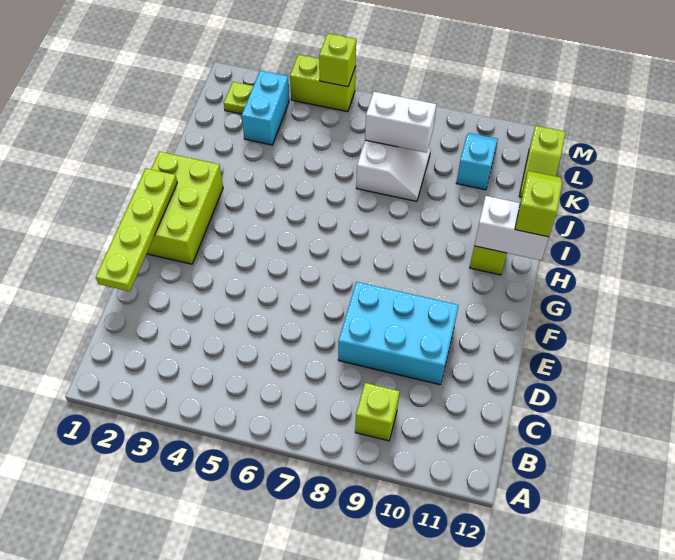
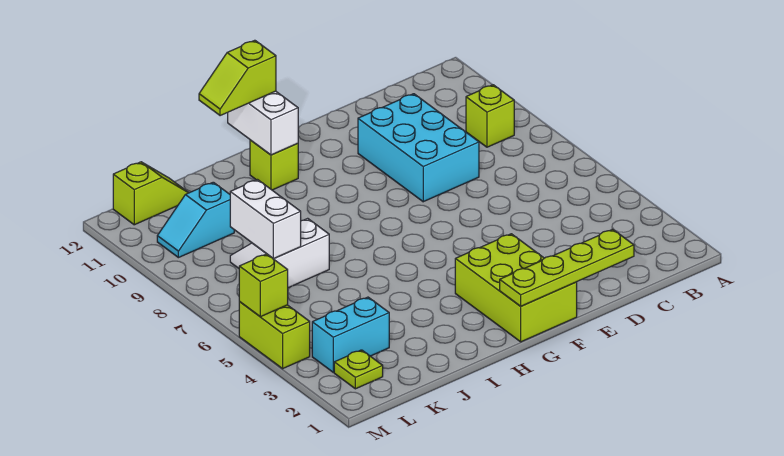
lime 2x3 brick [147,152,223,264] -> lime 2x3 brick turned to [455,234,577,342]

